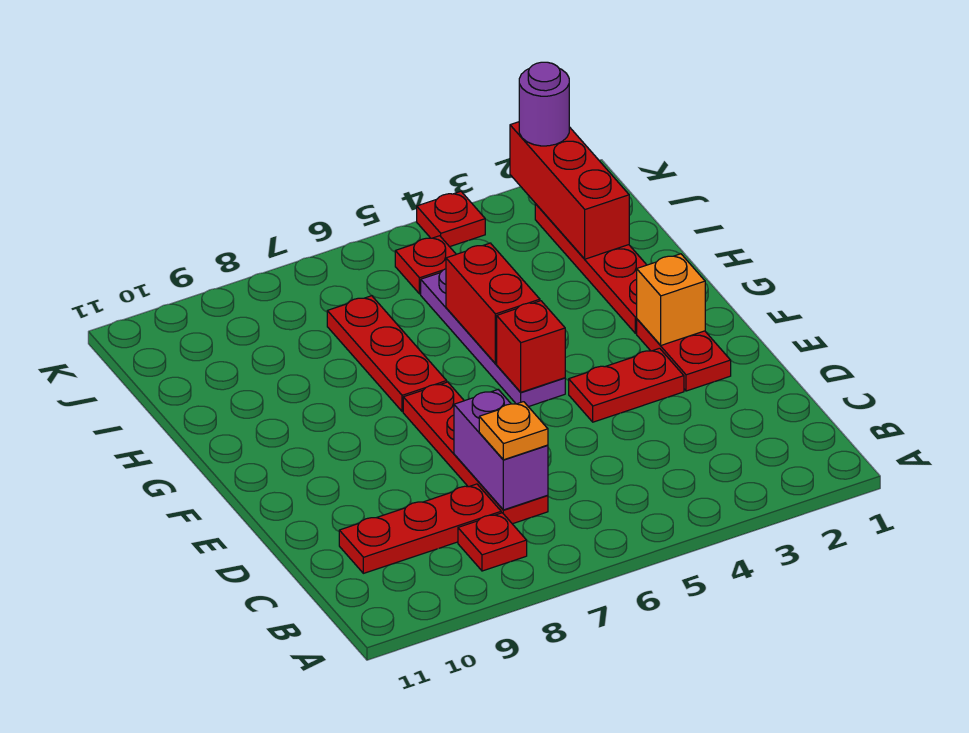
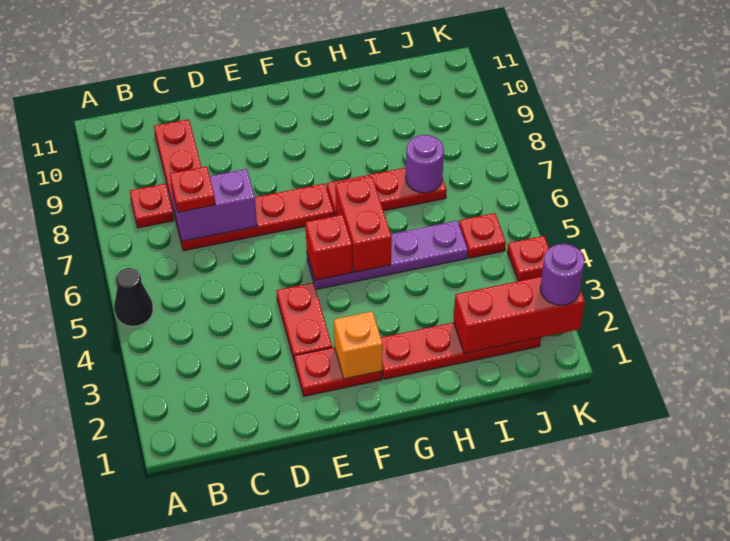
none -> black 1x1 cone [114,268,153,326]
orange 1x1 plate [479,402,548,460] -> red 1x1 plate [170,166,215,212]
red 1x2 brick [446,243,540,364] -> red 1x2 brick turned to [335,176,392,272]
none -> purple 1x1 round brick [406,135,444,193]

